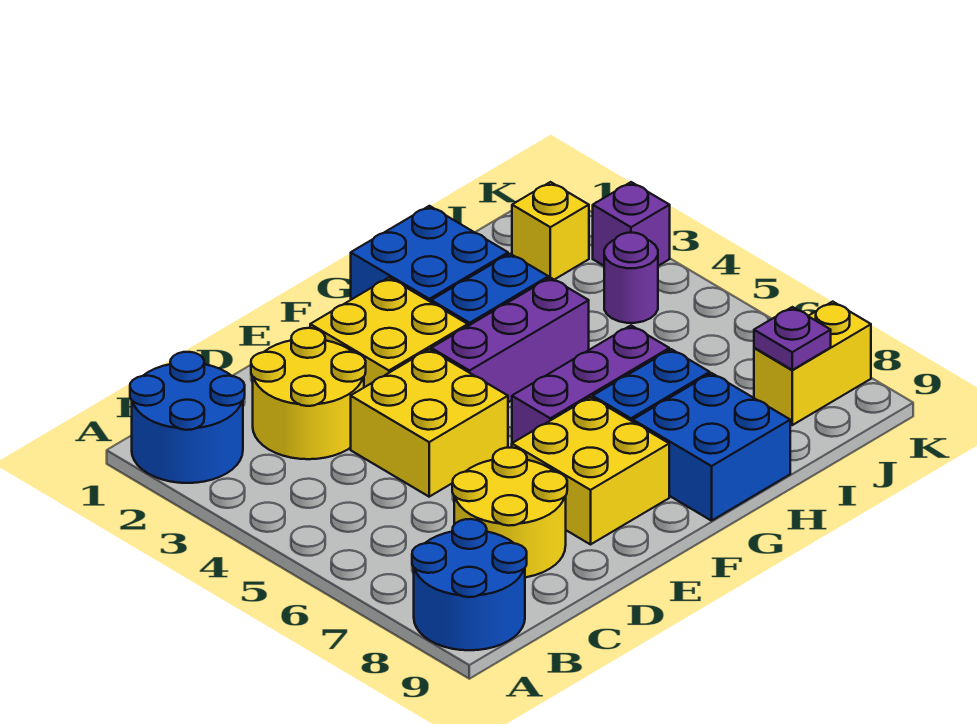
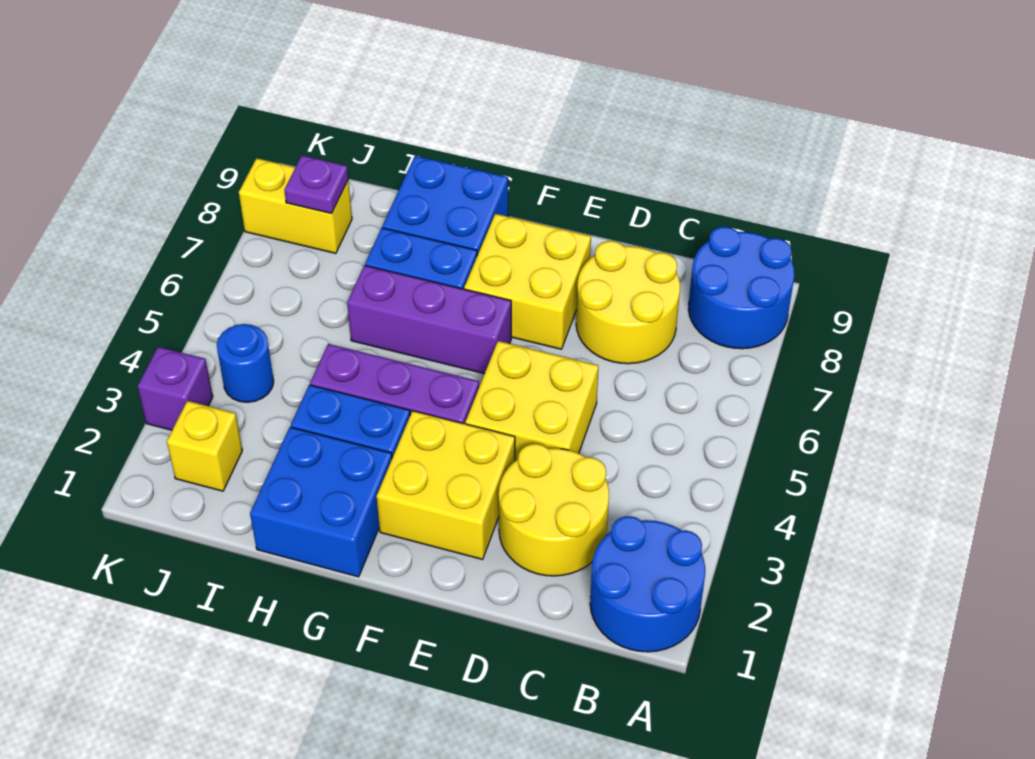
purple 1x1 round brick [604,233,658,323] -> blue 1x1 round brick [217,324,274,402]

